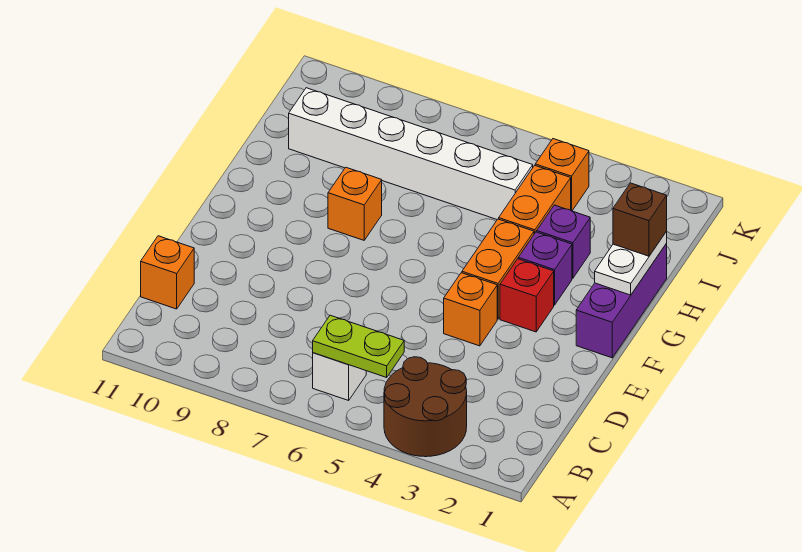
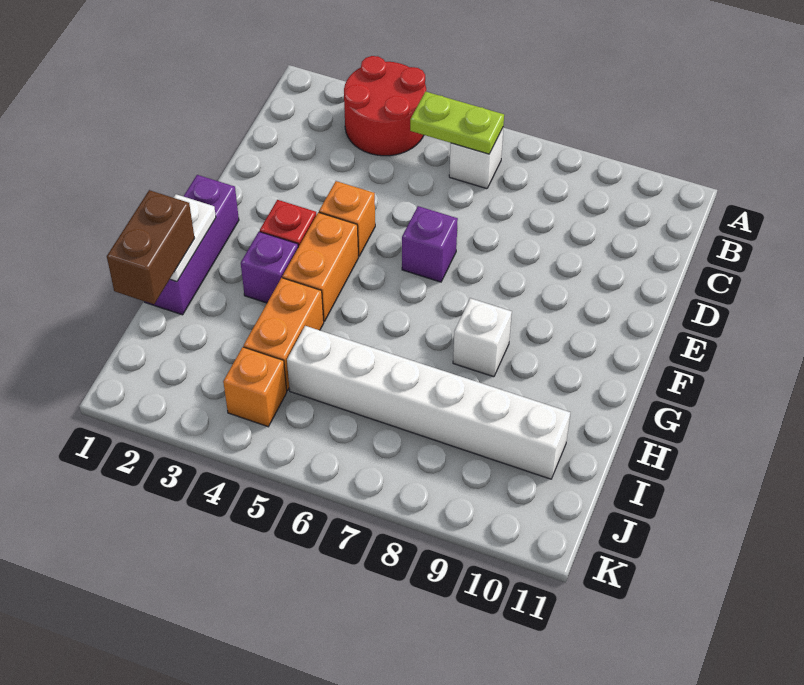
brown 2x2 round brick [384,357,467,457] -> red 2x2 round brick [344,56,426,156]
orange 1x1 brick [141,236,194,309] -> none
orange 1x1 brick [328,167,382,240] -> white 1x1 brick [453,298,512,377]
brown 1x1 brick [613,183,667,256] -> brown 1x2 brick [107,190,195,304]
purple 1x1 brick [537,205,590,278] -> purple 1x1 brick moved to [402,206,458,282]

